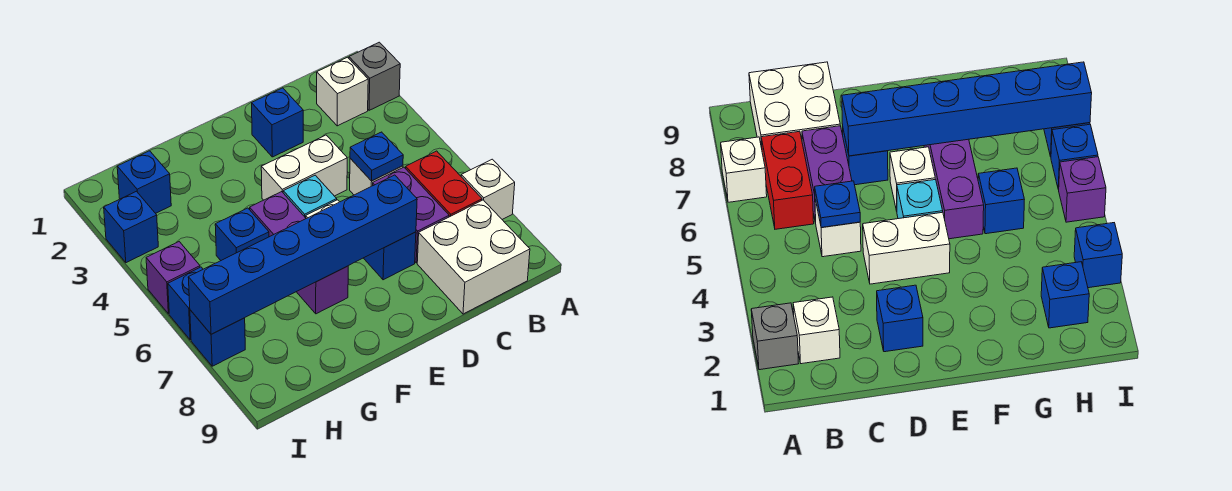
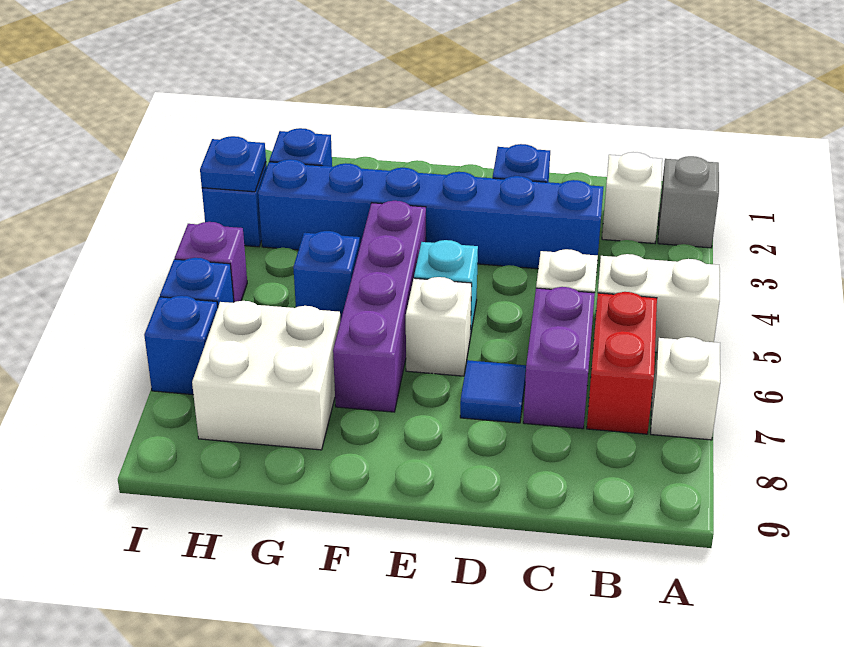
white 2x2 brick [417,200,530,314] -> white 2x2 brick moved to [192,301,340,450]
blue 1x1 plate [350,132,403,181] -> blue 1x1 plate moved to [200,136,266,192]
white 1x2 brick [261,135,347,200] -> white 1x2 brick moved to [595,254,720,352]
blue 1x1 brick [364,232,416,280] -> blue 1x1 tile [460,360,526,423]
blue 1x6 brick [188,175,417,334] -> blue 1x6 brick moved to [258,159,603,269]
purple 1x3 brick [250,192,348,314] -> purple 1x4 brick [333,201,426,412]

